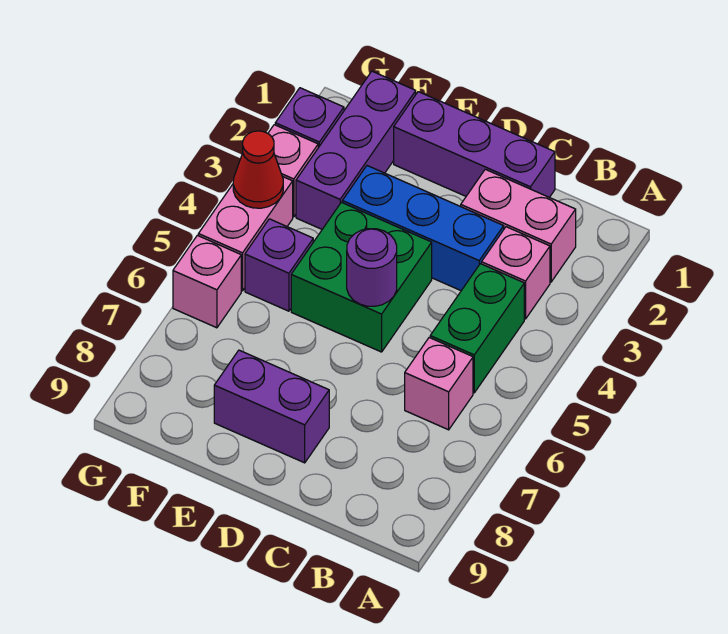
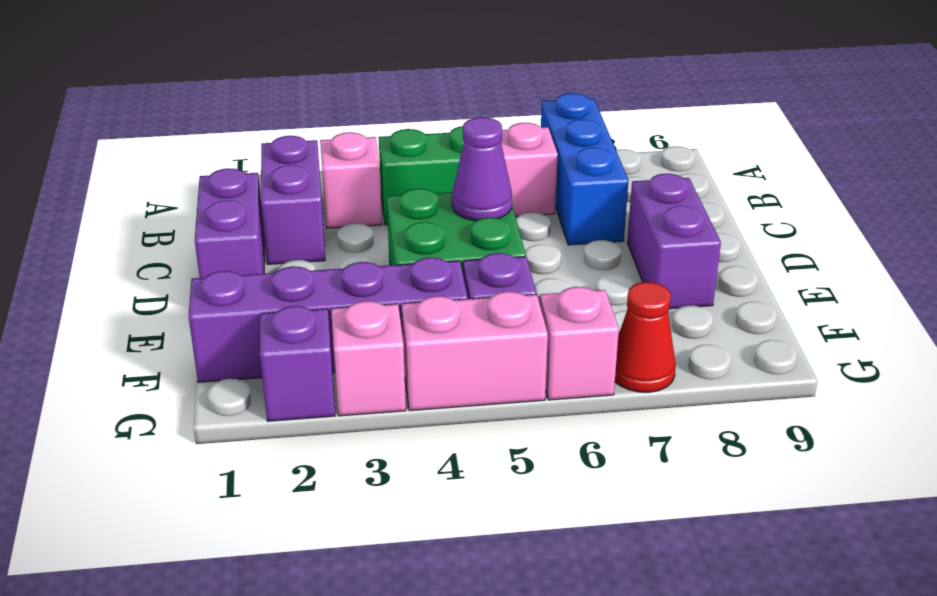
pink 1x2 brick [461,169,576,282] -> purple 1x2 brick [261,136,325,264]
purple 1x3 brick [394,92,555,197] -> purple 1x2 brick [195,168,264,278]
blue 1x3 brick [342,166,504,291] -> blue 1x3 brick moved to [541,93,628,245]
purple 1x1 round brick [347,229,397,306] -> purple 1x1 cone [452,117,512,221]
purple 1x3 brick [296,71,416,229] -> purple 1x4 brick [189,258,467,382]
red 1x1 cone [233,131,283,208] -> red 1x1 cone moved to [615,282,676,392]

